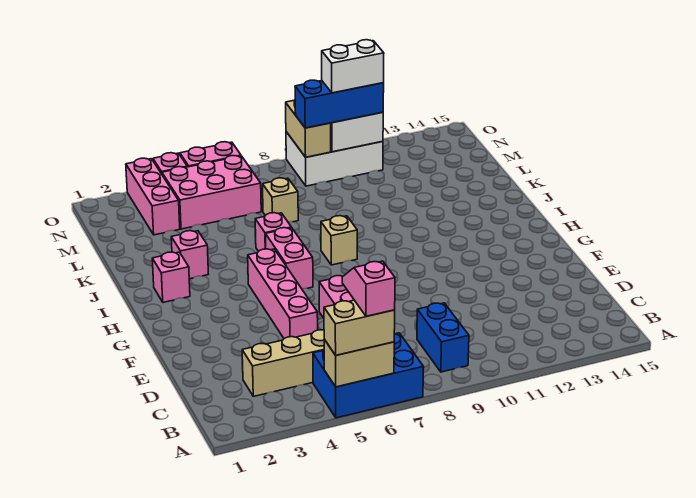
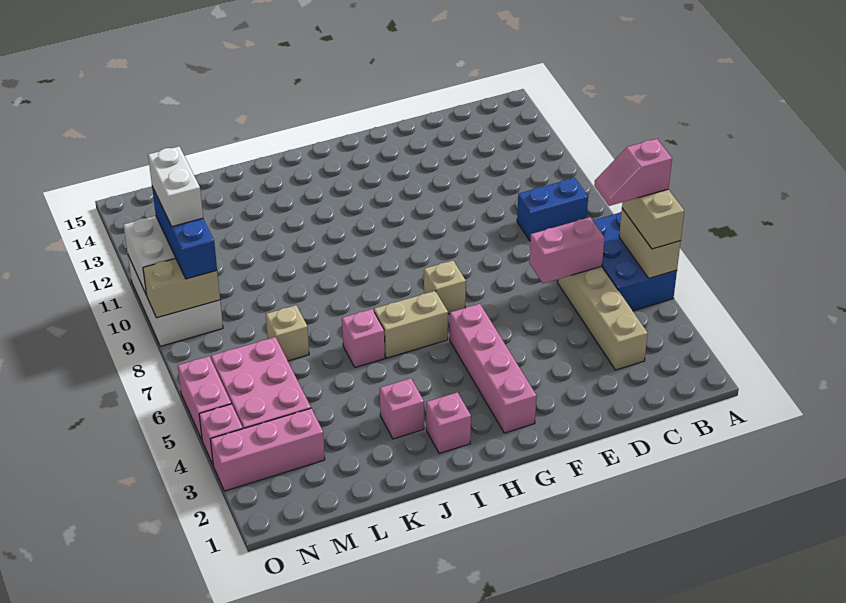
pink 1x4 brick [248,249,318,338] -> pink 1x4 brick turned to [450,304,537,433]
pink 1x2 brick [265,228,313,289] -> tan 1x2 brick [374,291,448,358]
tan 1x1 brick [321,216,357,265] -> tan 1x1 brick moved to [424,260,466,314]

